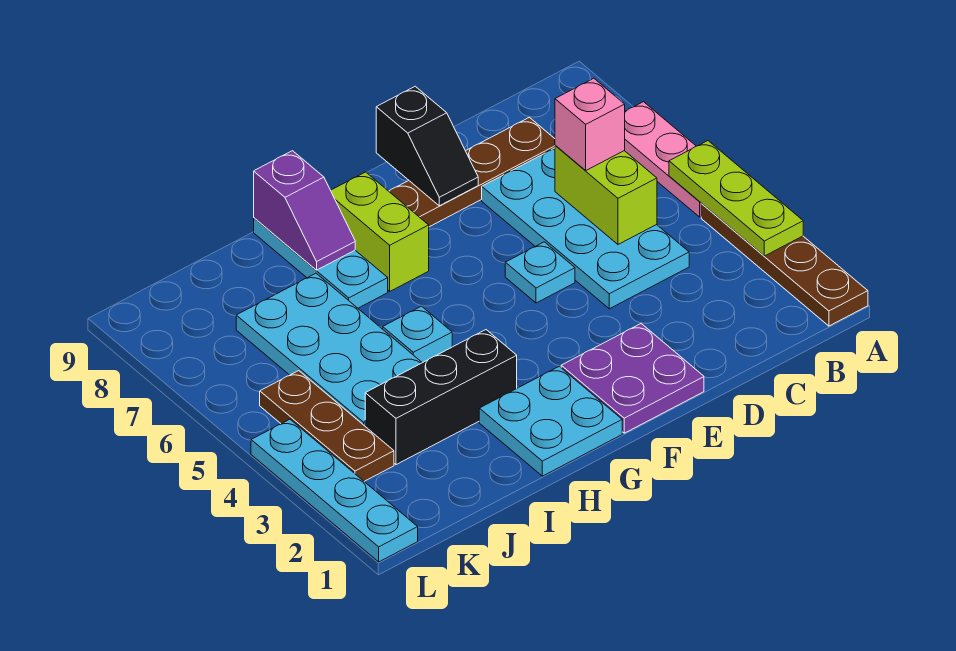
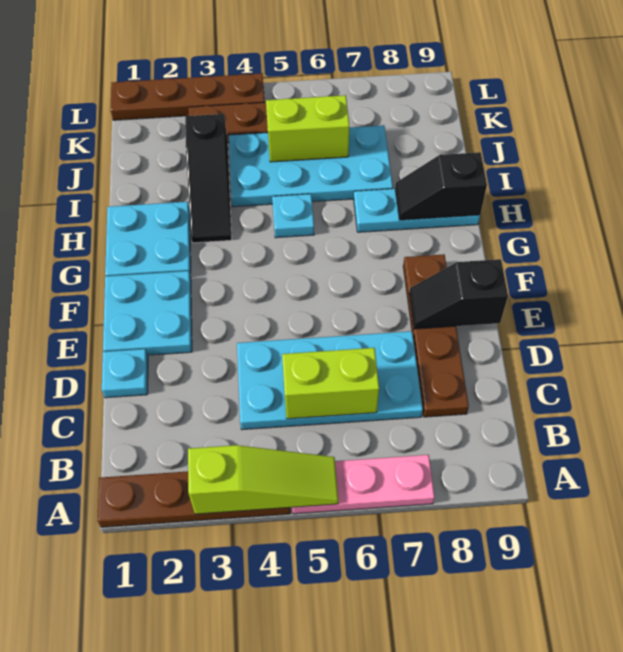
lime 1x3 plate [669,141,803,256] -> lime 1x3 slope [188,445,338,514]
pink 1x1 brick [555,78,625,171] -> none
purple 2x2 plate [561,324,704,433] -> cyan 2x2 plate [103,271,192,355]
cyan 1x1 plate [505,242,575,303] -> cyan 1x1 plate moved to [102,349,148,398]
lime 1x2 brick [331,172,429,291] -> lime 1x2 brick moved to [266,95,349,162]
black 1x3 brick [365,330,517,465] -> black 1x3 slope [185,114,232,243]
purple 1x2 slope [254,151,355,270] -> black 1x2 slope [395,152,487,220]
cyan 1x4 plate [251,419,418,562] -> brown 1x4 plate [110,73,264,120]

